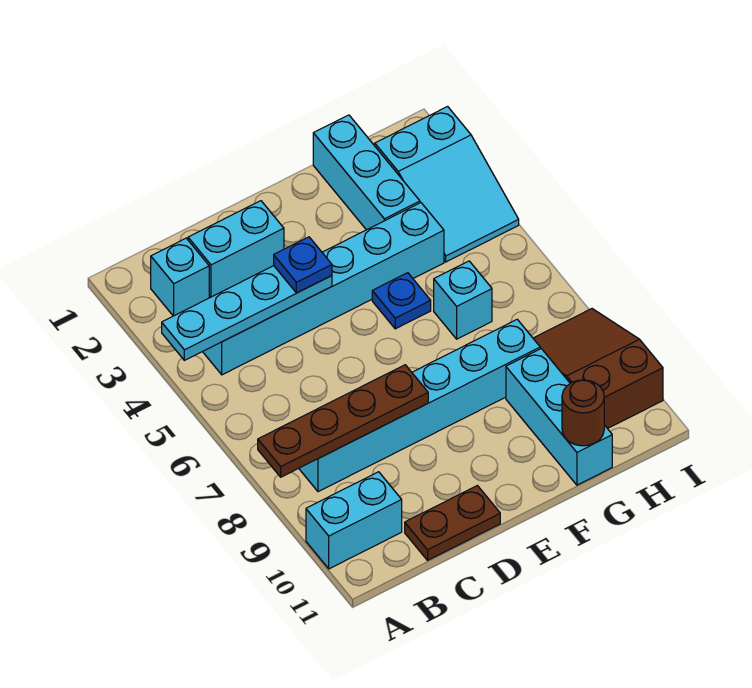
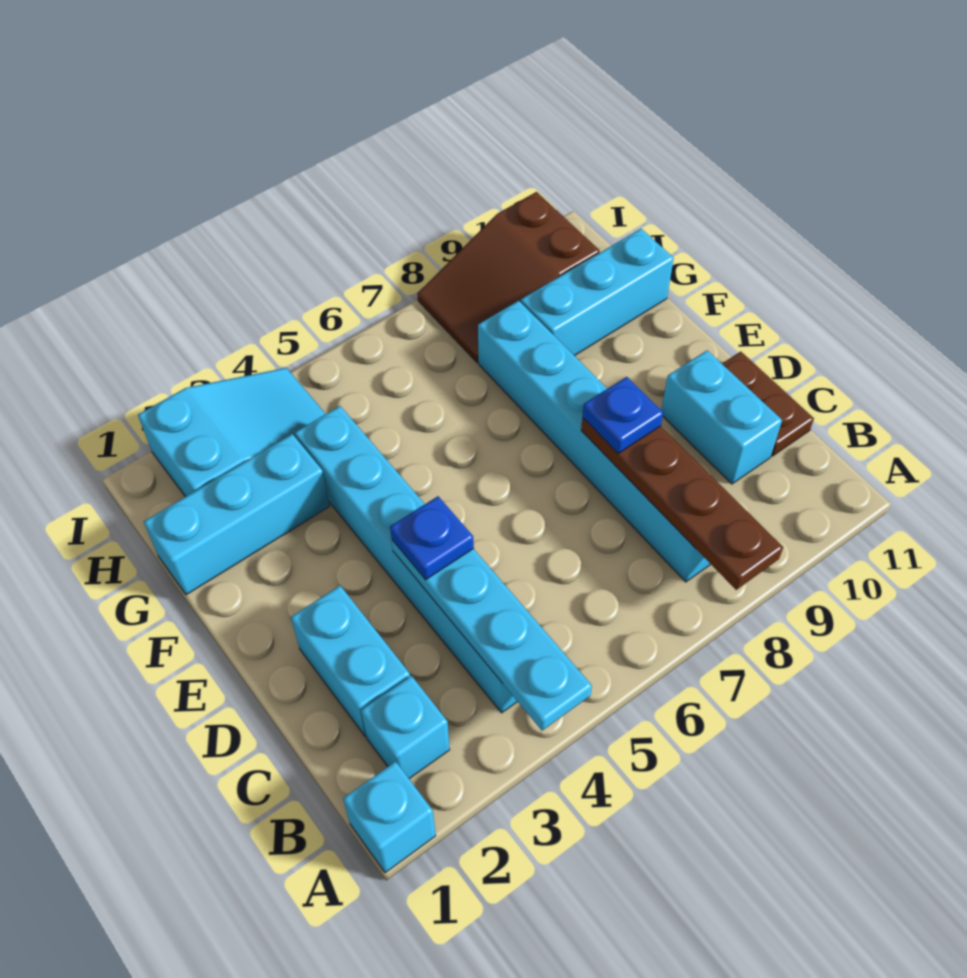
cyan 1x2 brick [306,472,402,569] -> cyan 1x2 brick moved to [661,350,782,484]
blue 1x1 plate [372,273,431,329] -> blue 1x1 plate moved to [583,377,663,453]
cyan 1x1 brick [434,261,492,339] -> cyan 1x1 brick moved to [343,761,436,873]
brown 1x1 round brick [562,380,604,446] -> none

